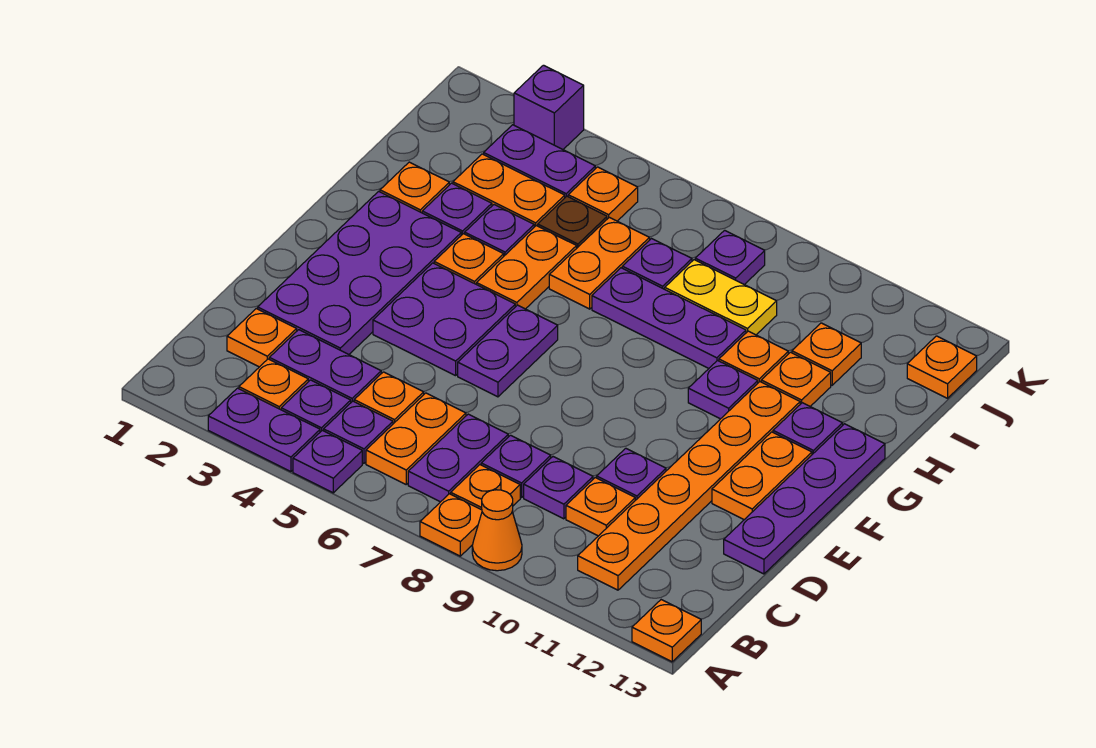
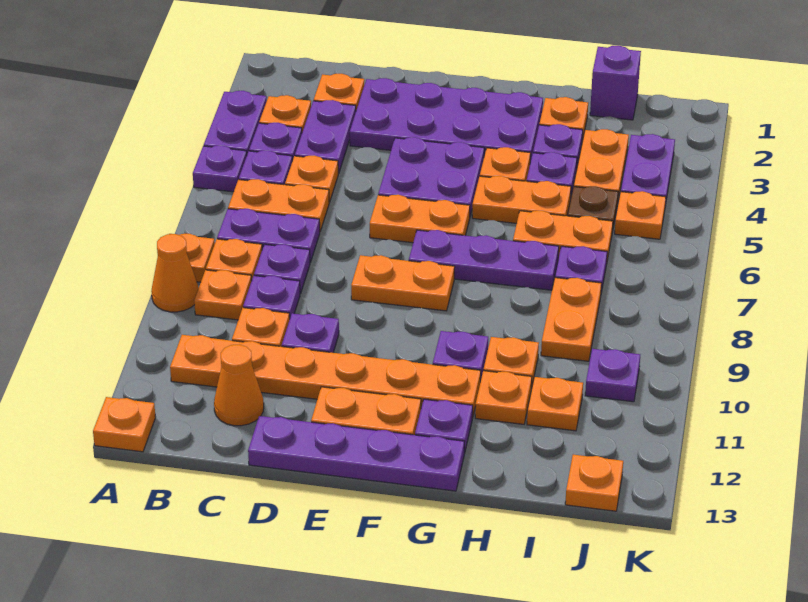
none -> orange 1x1 plate [194,270,251,320]
none -> orange 1x1 cone [214,344,264,426]
purple 1x2 plate [458,305,558,397] -> orange 1x2 plate [370,195,470,243]
none -> orange 1x2 plate [351,255,455,311]
purple 1x3 plate [592,268,746,368] -> purple 1x3 plate turned to [409,230,559,290]
yellow 1x2 plate [665,260,777,335] -> orange 1x2 plate [541,278,602,361]
purple 1x1 plate [695,230,765,285] -> purple 1x1 plate moved to [585,349,640,402]
purple 1x1 brick [514,65,584,149] -> purple 1x1 brick moved to [590,46,641,120]

